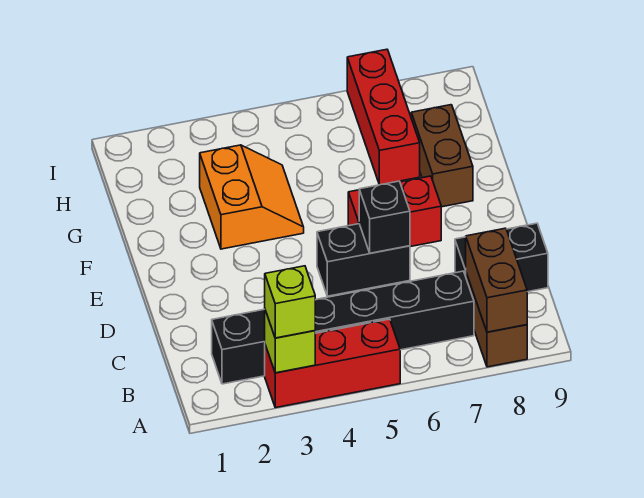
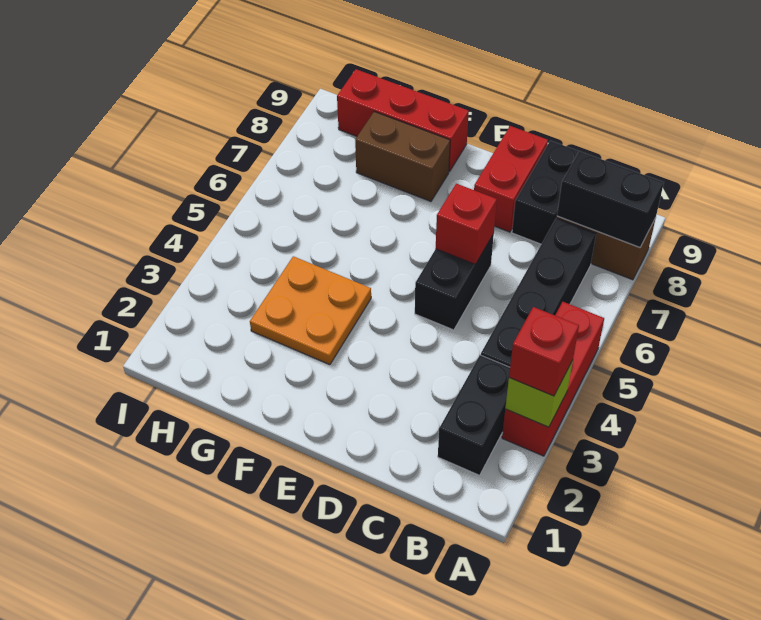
lime 1x1 brick [265,266,315,338] -> red 1x1 brick [509,307,579,396]
brown 1x2 brick [466,228,527,332] -> black 1x2 brick [557,151,664,248]
black 1x1 brick [359,181,410,253] -> red 1x1 brick [436,184,497,264]
red 1x2 brick [348,176,441,247] -> red 1x2 brick moved to [474,126,548,232]
orange 2x2 slope [200,145,304,249] -> orange 2x2 plate [250,256,371,365]
red 1x3 brick [347,49,420,185] -> red 1x3 brick moved to [337,69,469,172]

